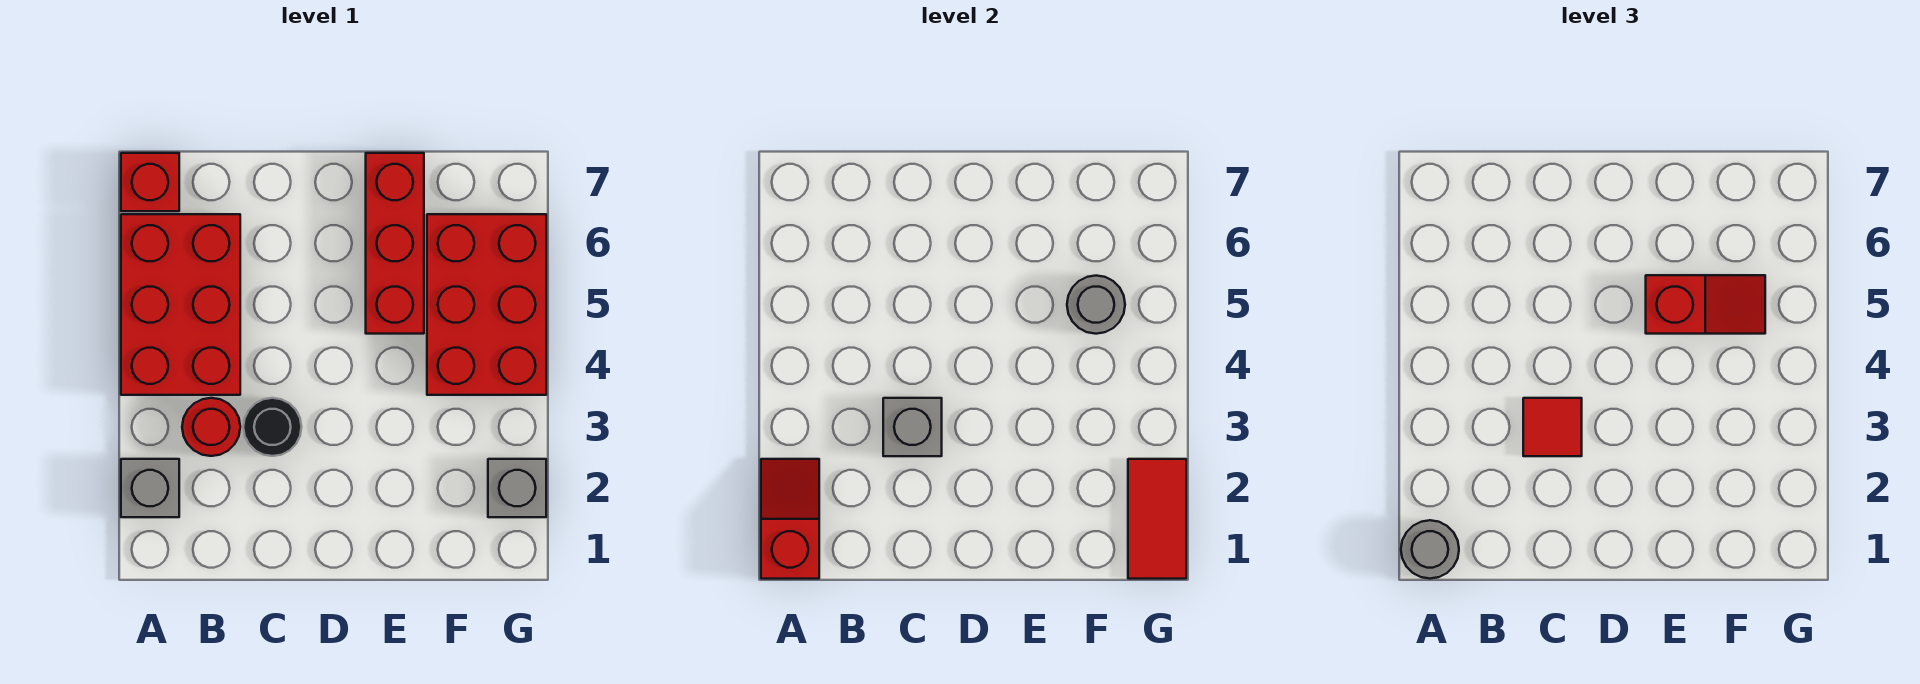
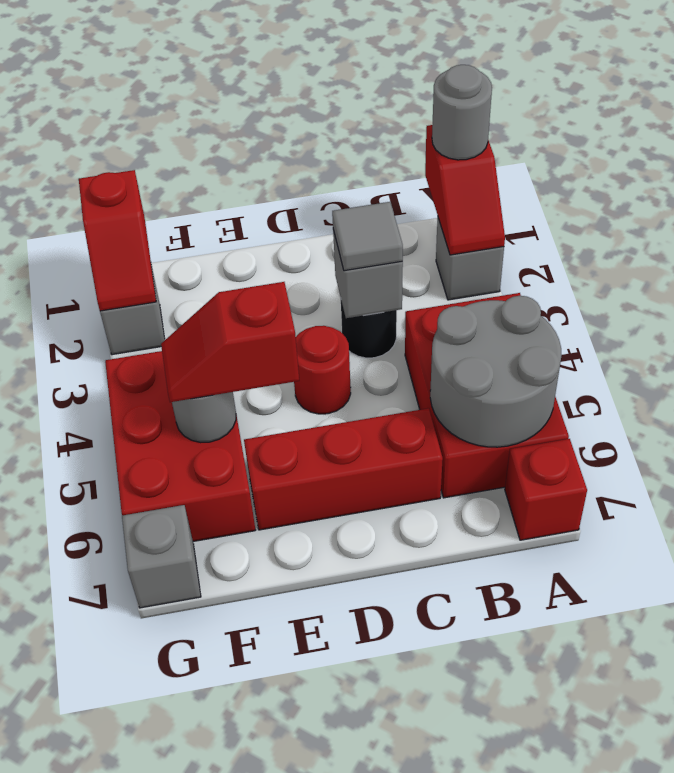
none -> grey 2x2 round brick [430,296,562,447]
red 1x1 round brick [182,398,240,456] -> red 1x1 round brick moved to [294,326,351,414]
red 1x1 tile [1523,398,1582,456] -> grey 1x1 tile [332,202,403,271]
red 1x3 brick [366,153,424,334] -> red 1x3 brick turned to [244,408,443,530]
red 1x2 tile [1128,459,1186,579] -> red 1x2 slope [79,170,156,311]
none -> grey 1x1 brick [122,505,201,608]

